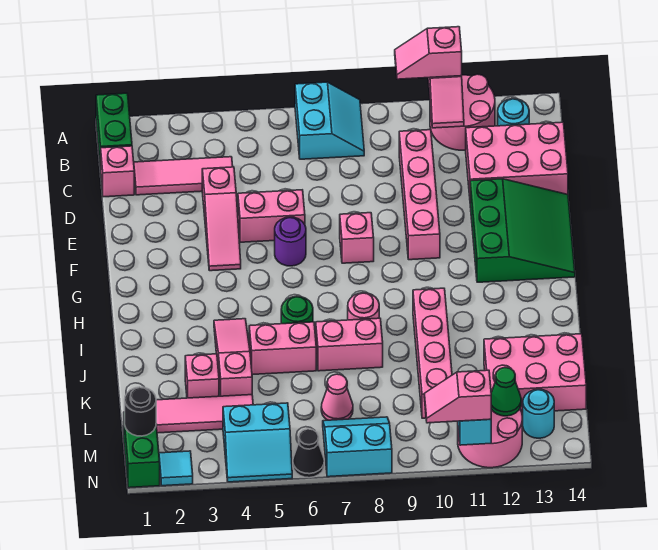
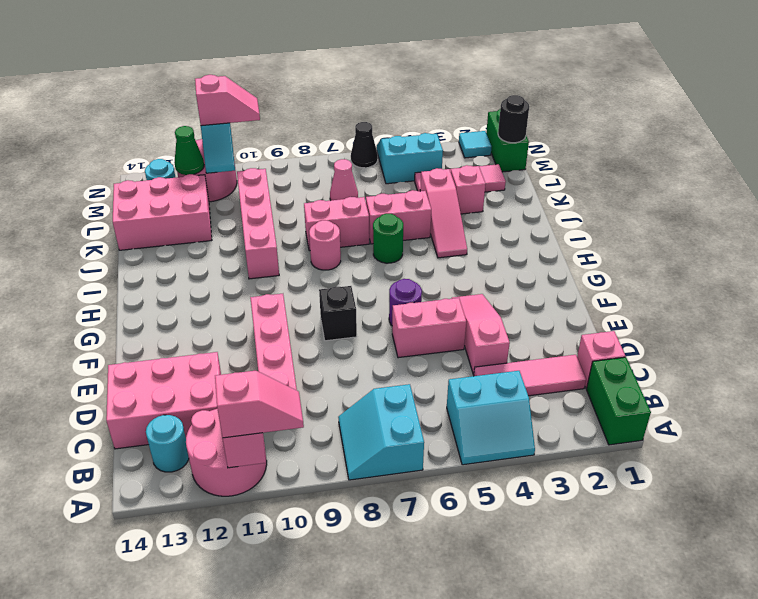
green 3x3 slope [470,179,575,282] -> none
pink 1x1 brick [340,213,374,263] -> black 1x1 brick [319,286,357,341]
cyan 2x2 slope [323,417,392,477] -> cyan 2x2 slope moved to [447,371,535,465]

